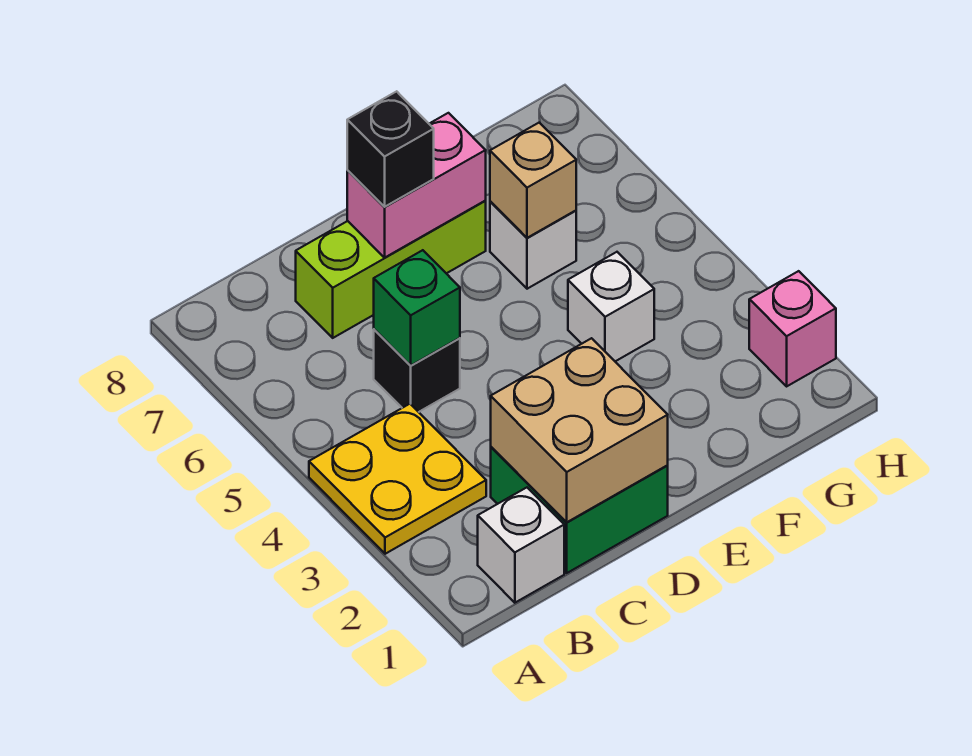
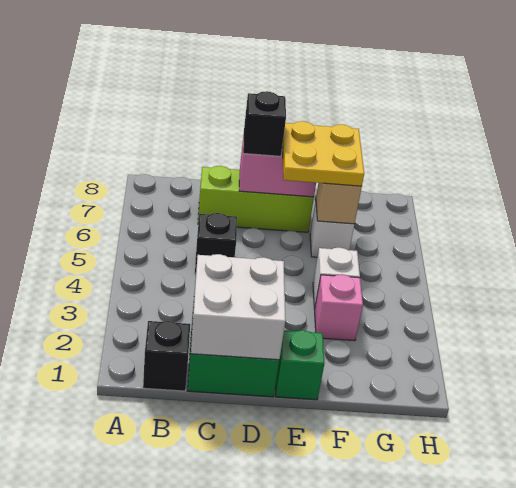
yellow 2x2 plate [309,404,486,554] -> yellow 2x2 plate moved to [282,121,364,187]
white 1x1 brick [478,488,564,603] -> black 1x1 brick [143,321,190,391]
tan 2x2 brick [491,338,668,522] -> white 2x2 brick [191,254,286,360]
green 1x1 brick [374,250,460,366] -> green 1x1 brick moved to [276,330,325,400]
pink 1x1 brick [749,271,836,386] -> pink 1x1 brick moved to [315,275,363,341]

